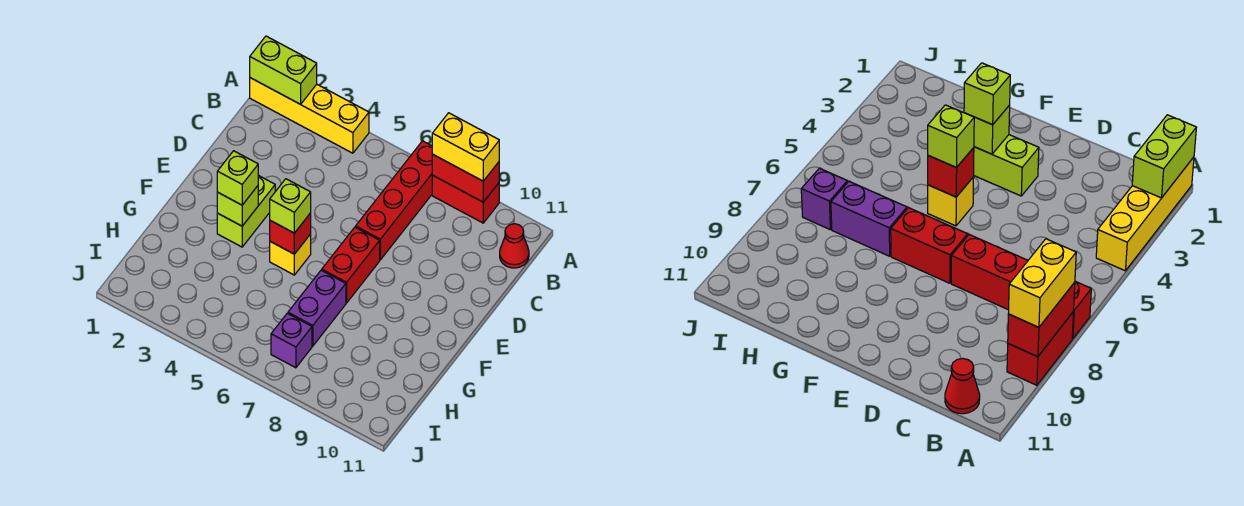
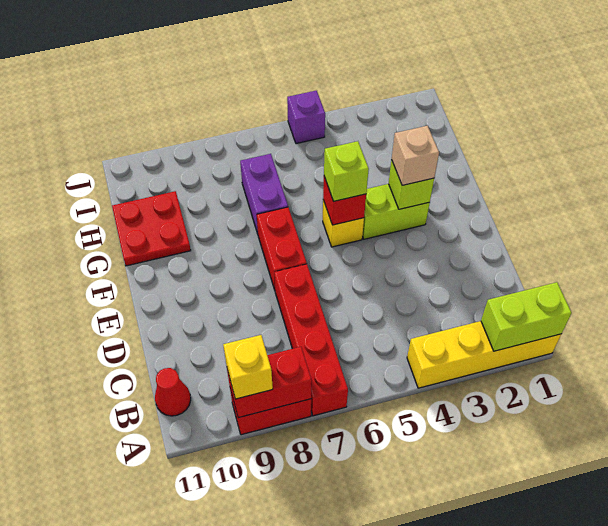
yellow 1x2 brick [432,113,499,181] -> yellow 1x1 brick [223,335,273,399]
lime 1x2 brick [217,175,275,247] -> lime 1x2 brick turned to [362,184,430,239]
lime 1x1 brick [217,151,258,205] -> tan 1x1 brick [392,126,439,185]
none -> red 2x2 plate [112,191,191,266]
purple 1x1 brick [271,313,312,368] -> purple 1x1 brick moved to [287,91,325,144]

